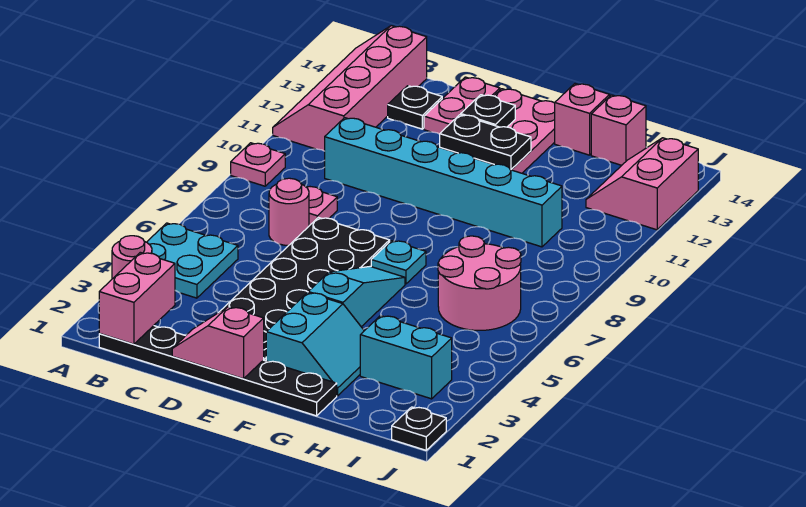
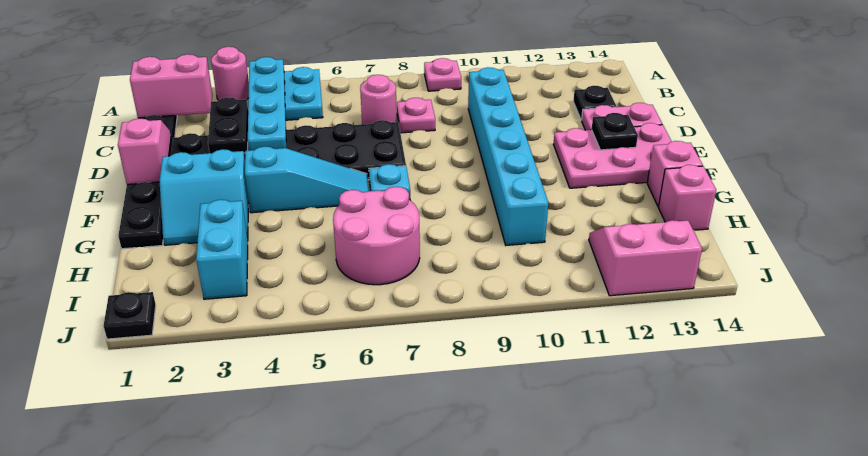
none -> cyan 1x4 plate [248,57,286,151]
pink 2x4 slope [273,26,427,151] -> none
black 1x2 plate [440,115,531,170] -> black 1x2 plate moved to [208,97,248,153]

